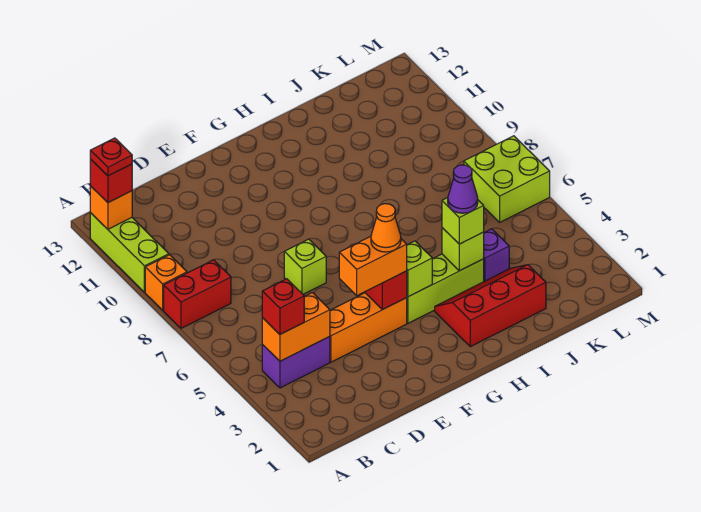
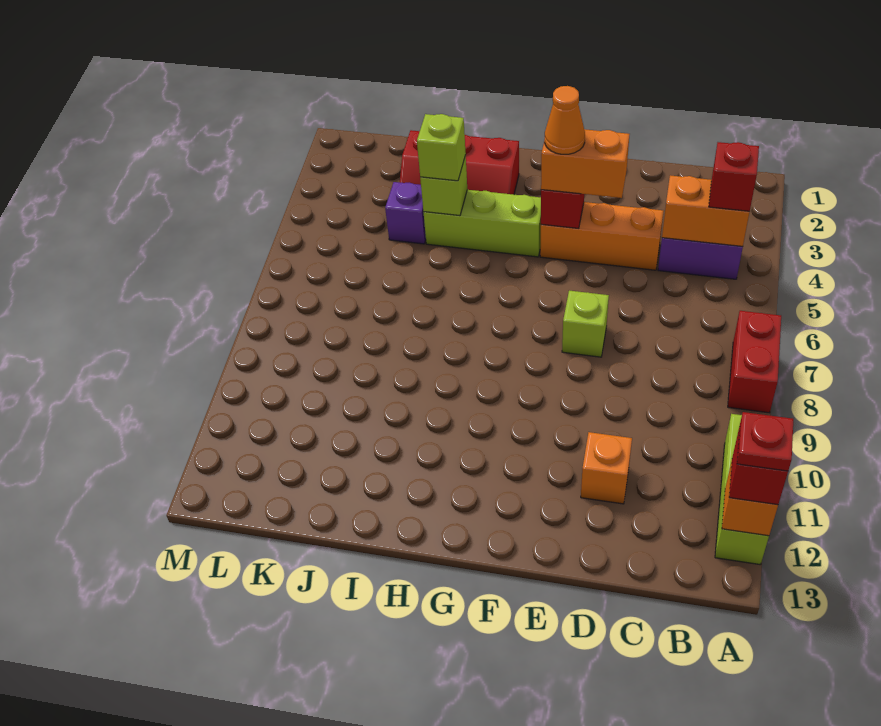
red 1x2 brick [164,260,231,328] -> red 1x2 brick turned to [728,311,781,413]
orange 1x1 brick [145,255,187,310] -> orange 1x1 brick moved to [581,432,632,504]
lime 1x1 brick [407,241,432,297] -> none
purple 1x1 cone [448,165,478,213] -> none
lime 2x2 brick [464,136,550,222] -> none

